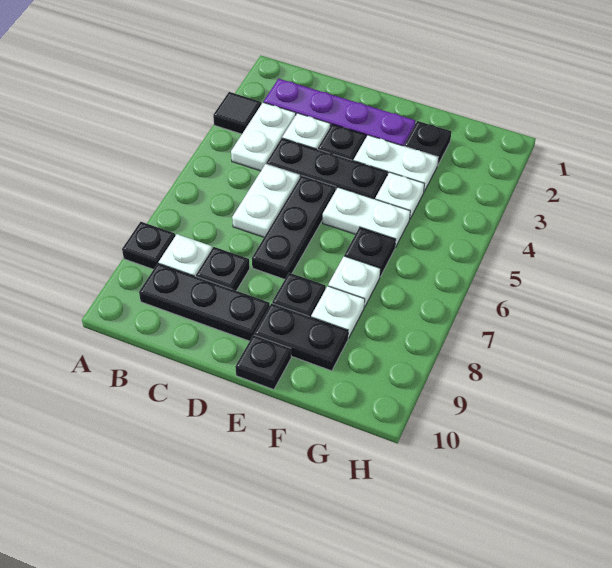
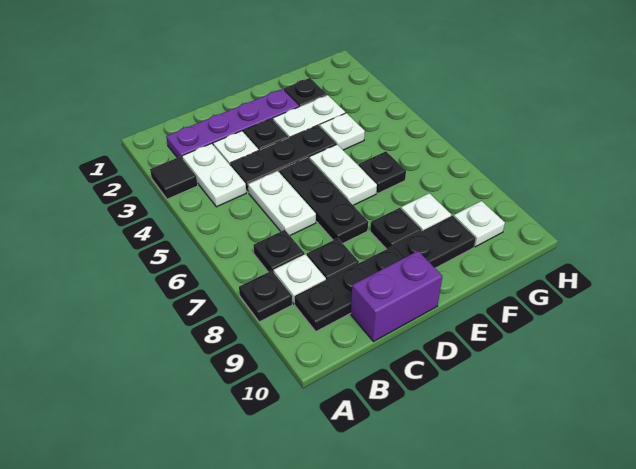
none -> purple 1x2 brick [351,251,442,342]
white 1x2 plate [323,187,410,248] -> white 1x2 plate turned to [309,144,377,205]
black 1x1 plate [235,335,291,390] -> black 1x1 plate moved to [253,230,304,272]
white 1x1 plate [328,256,380,307] -> white 1x1 plate moved to [454,201,505,247]

